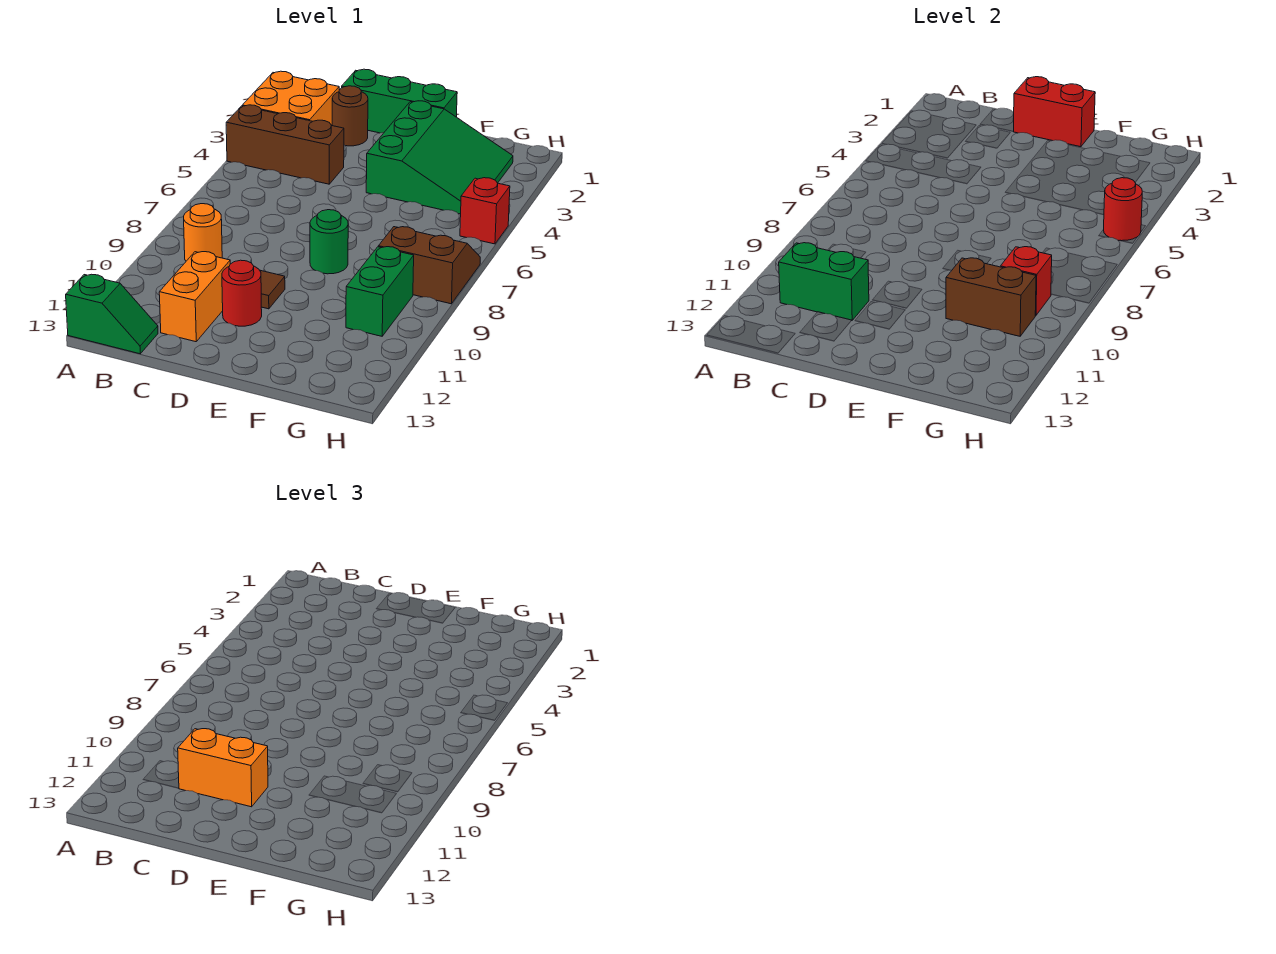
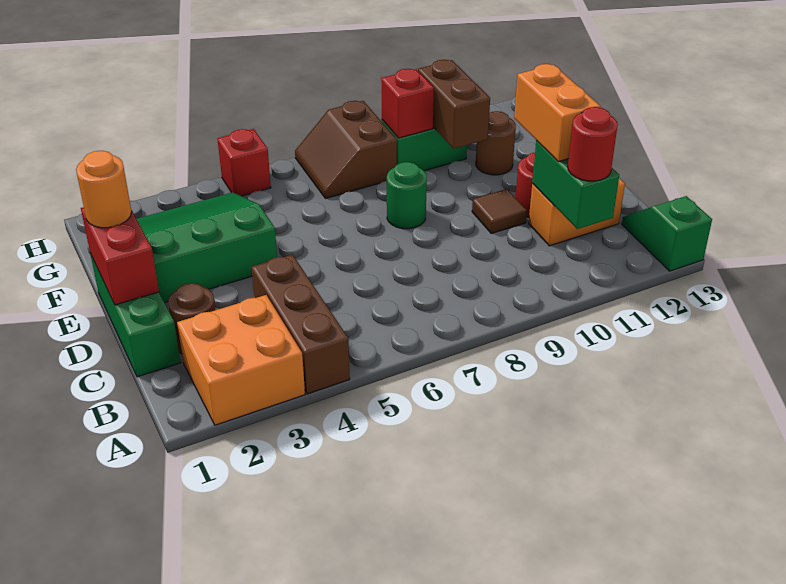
orange 1x1 round brick [184,204,222,261] -> orange 1x1 round brick moved to [76,151,132,228]
none -> brown 1x1 round brick [476,111,516,175]
red 1x1 round brick [1104,178,1142,241] -> red 1x1 round brick moved to [568,107,618,181]

